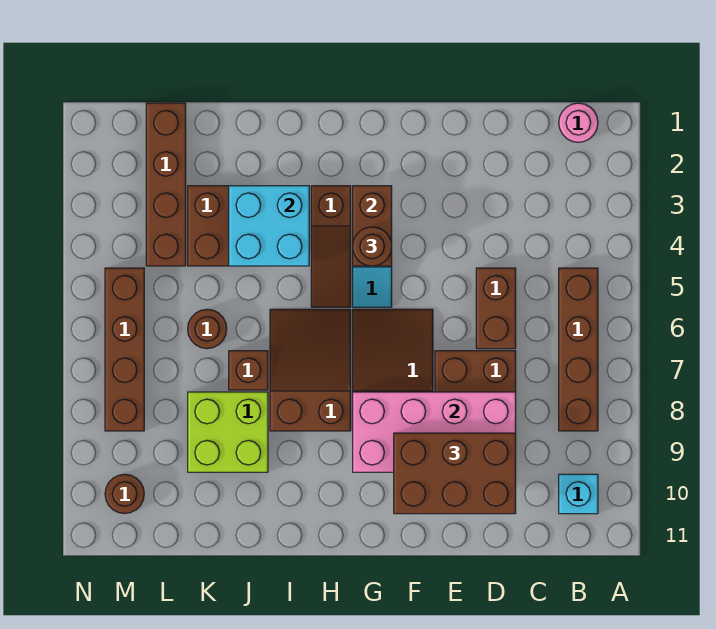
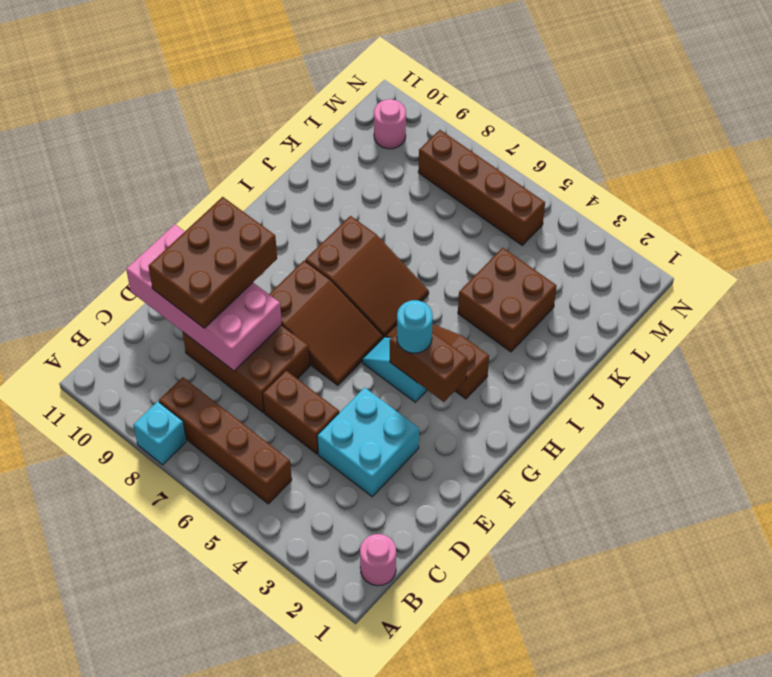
cyan 1x1 brick [559,474,598,514] -> cyan 1x1 brick moved to [133,401,186,465]
pink 2x4 brick [353,392,516,472] -> pink 2x4 brick turned to [126,224,282,371]
brown 1x1 round brick [353,227,392,266] -> cyan 1x1 round brick [397,300,433,353]
cyan 2x2 brick [229,186,309,266] -> cyan 2x2 brick moved to [317,387,419,497]
brown 1x1 brick [229,351,268,390] -> none
lime 2x2 brick [188,392,268,472] -> none
brown 1x1 round brick [188,309,227,349] -> none
brown 1x4 brick [146,103,186,266] -> none
brown 1x1 round brick [105,474,144,514] -> pink 1x1 round brick [374,99,406,149]

